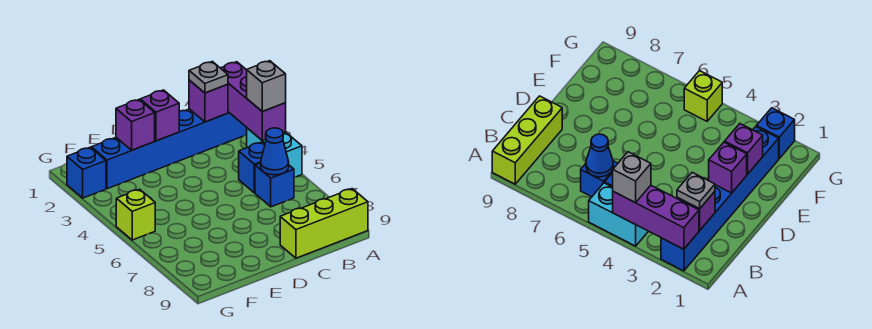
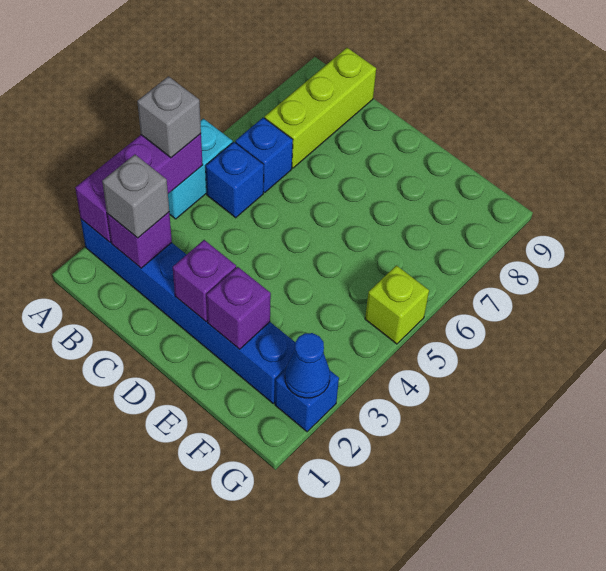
lime 1x3 brick [280,189,368,258] -> lime 1x3 brick turned to [265,48,376,168]
grey 1x1 plate [189,61,228,93] -> grey 1x1 brick [102,155,169,238]
blue 1x1 cone [261,128,289,175] -> blue 1x1 cone moved to [285,333,330,398]

